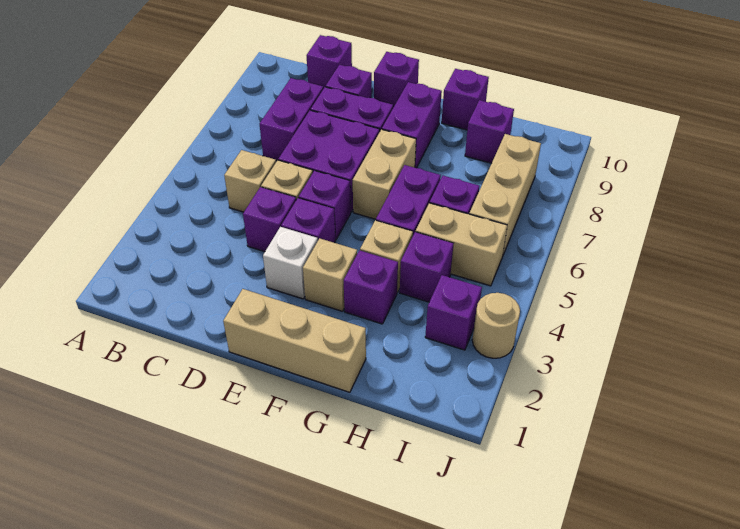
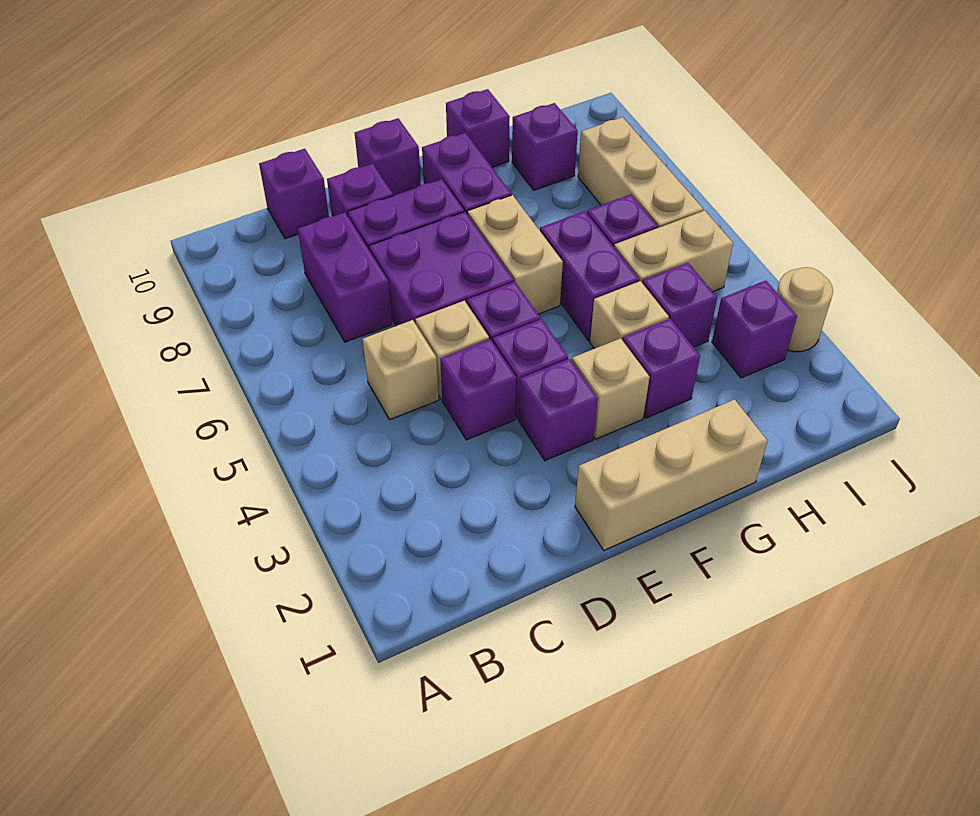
white 1x1 brick [263,227,318,299] -> purple 1x1 brick [519,359,598,461]

